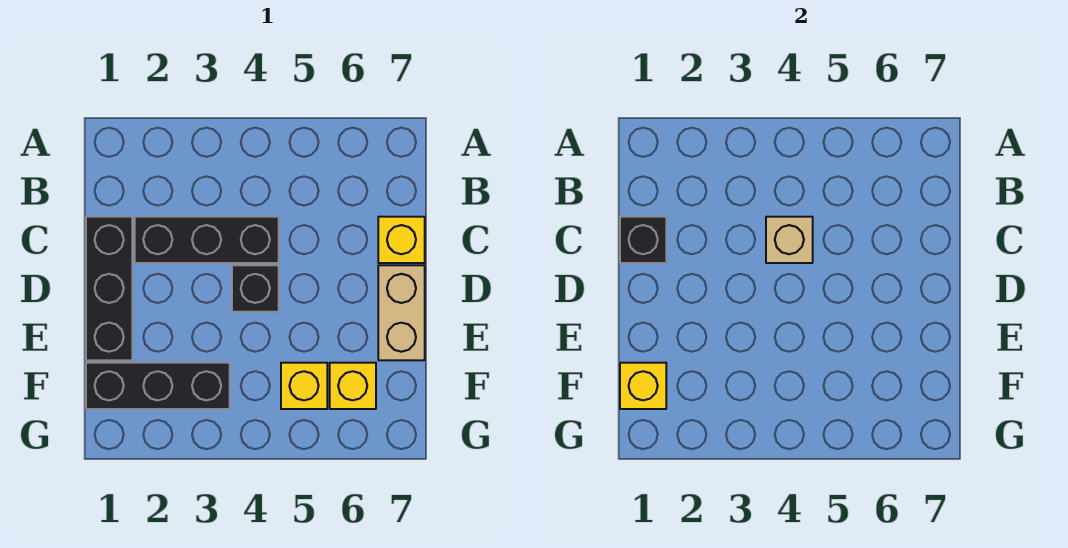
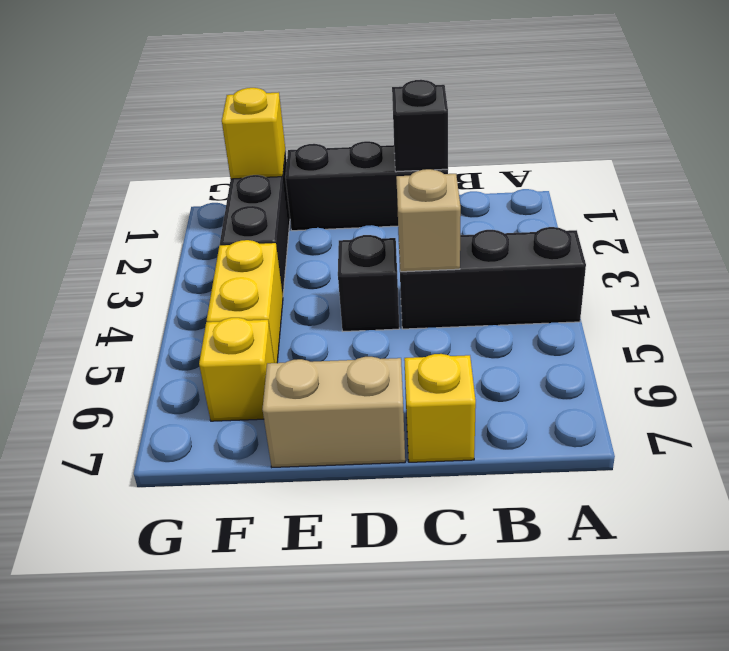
black 1x3 brick [135,217,279,263] -> black 1x3 brick turned to [399,227,586,329]
yellow 1x1 brick [281,363,327,409] -> yellow 1x2 brick [207,240,283,363]

